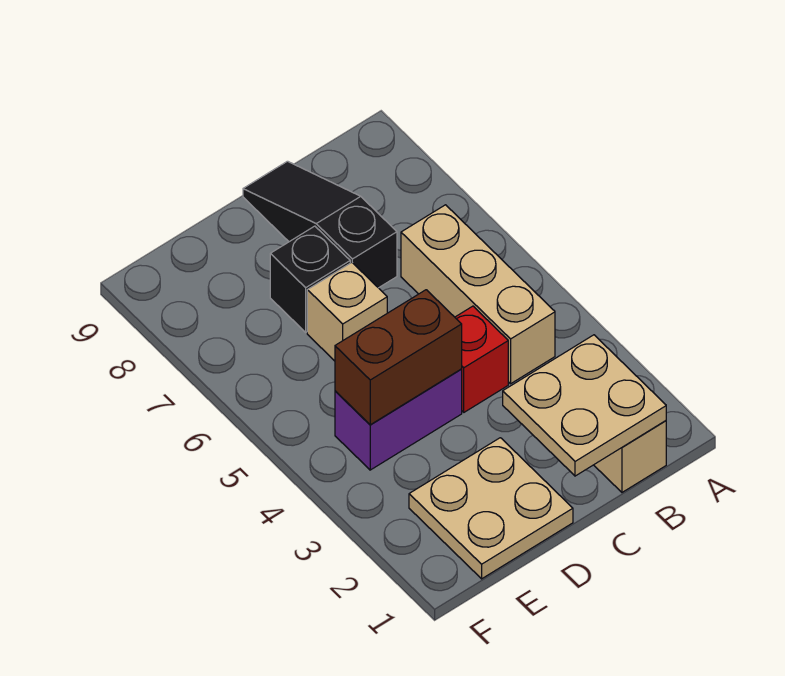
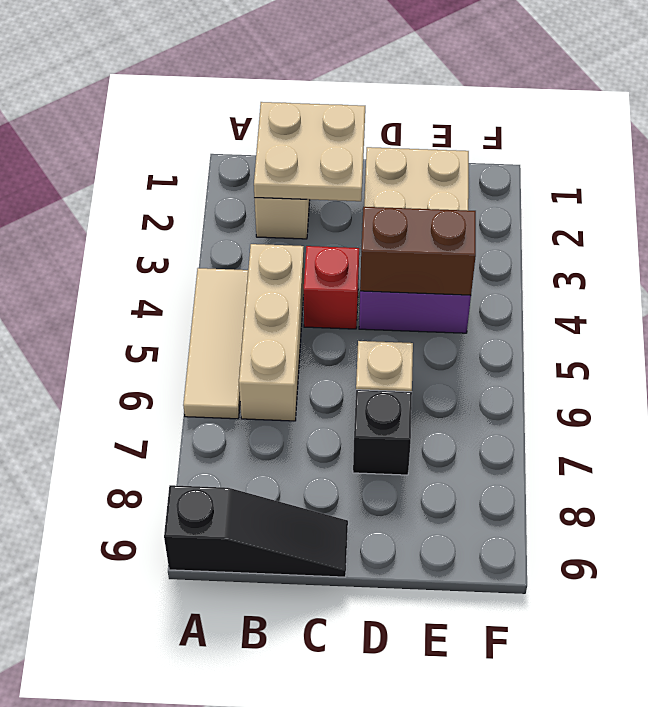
none -> tan 1x3 tile [183,268,248,419]
black 1x3 slope [243,161,397,288] -> black 1x3 slope turned to [164,485,348,577]

